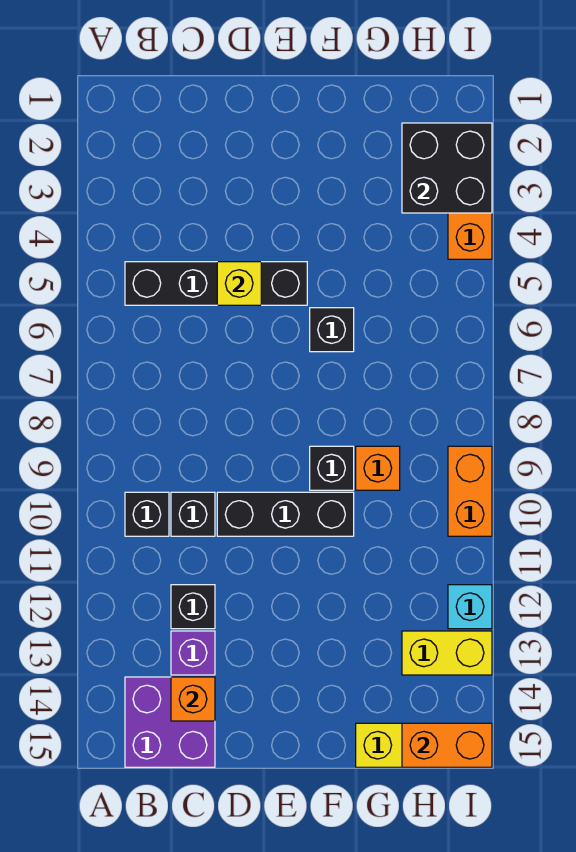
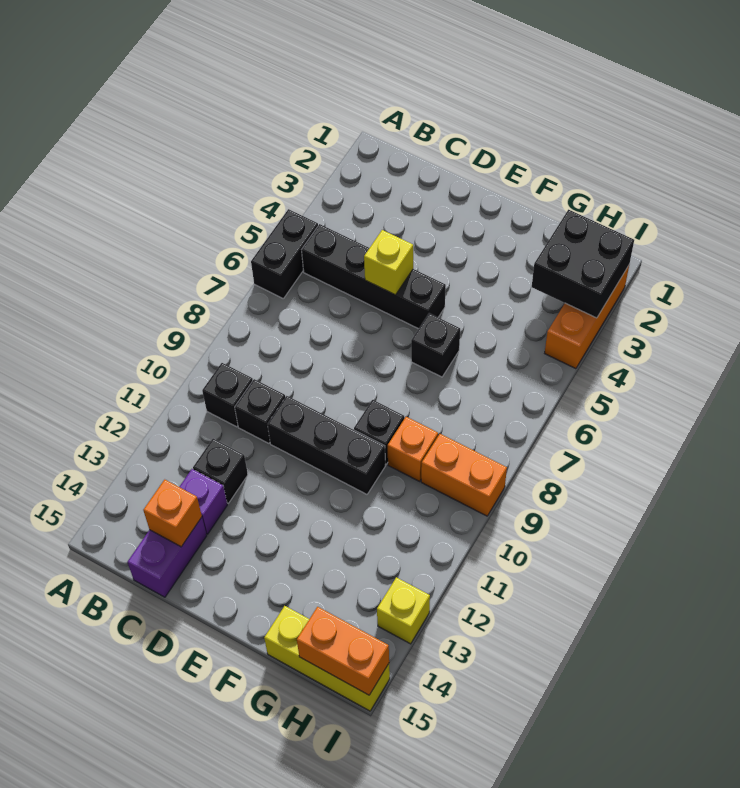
none -> black 1x2 brick [251,209,318,298]
purple 2x2 brick [125,677,215,767] -> purple 1x2 brick [127,517,207,597]
yellow 1x2 brick [402,631,492,675] -> yellow 1x1 brick [377,577,430,644]
orange 1x2 brick [448,446,492,536] -> orange 1x2 brick turned to [421,434,507,516]
cyan 1x1 brick [448,585,492,629] -> none

